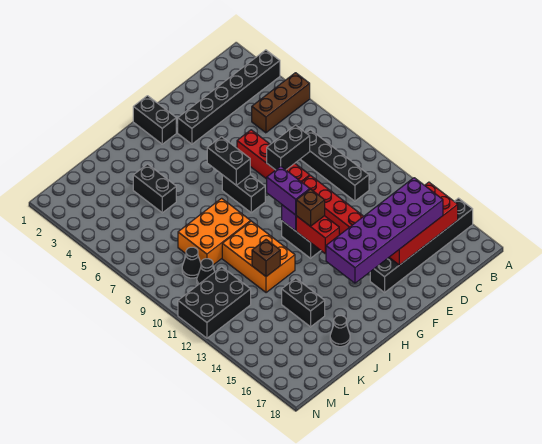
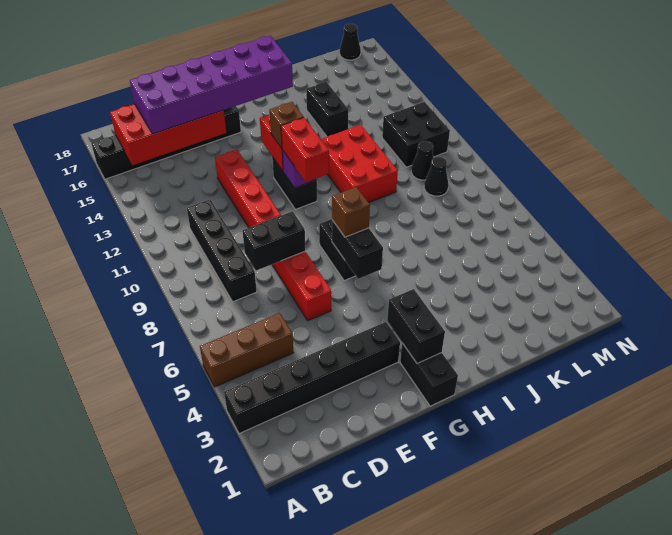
purple 1x2 brick [267,166,310,215] -> red 1x2 brick [281,118,329,182]
orange 2x3 brick [178,198,251,265] -> none
orange 2x3 brick [222,221,295,293] -> red 2x3 brick [321,125,398,203]
black 1x2 brick [133,164,176,213] -> black 1x2 brick moved to [387,289,445,363]
brown 1x1 brick [252,240,280,277] -> brown 1x1 brick moved to [332,187,370,237]
black 1x1 cone [330,316,350,347] -> black 1x1 cone moved to [340,24,361,60]
black 2x3 brick [178,267,251,338] -> black 2x2 brick [382,102,450,167]

